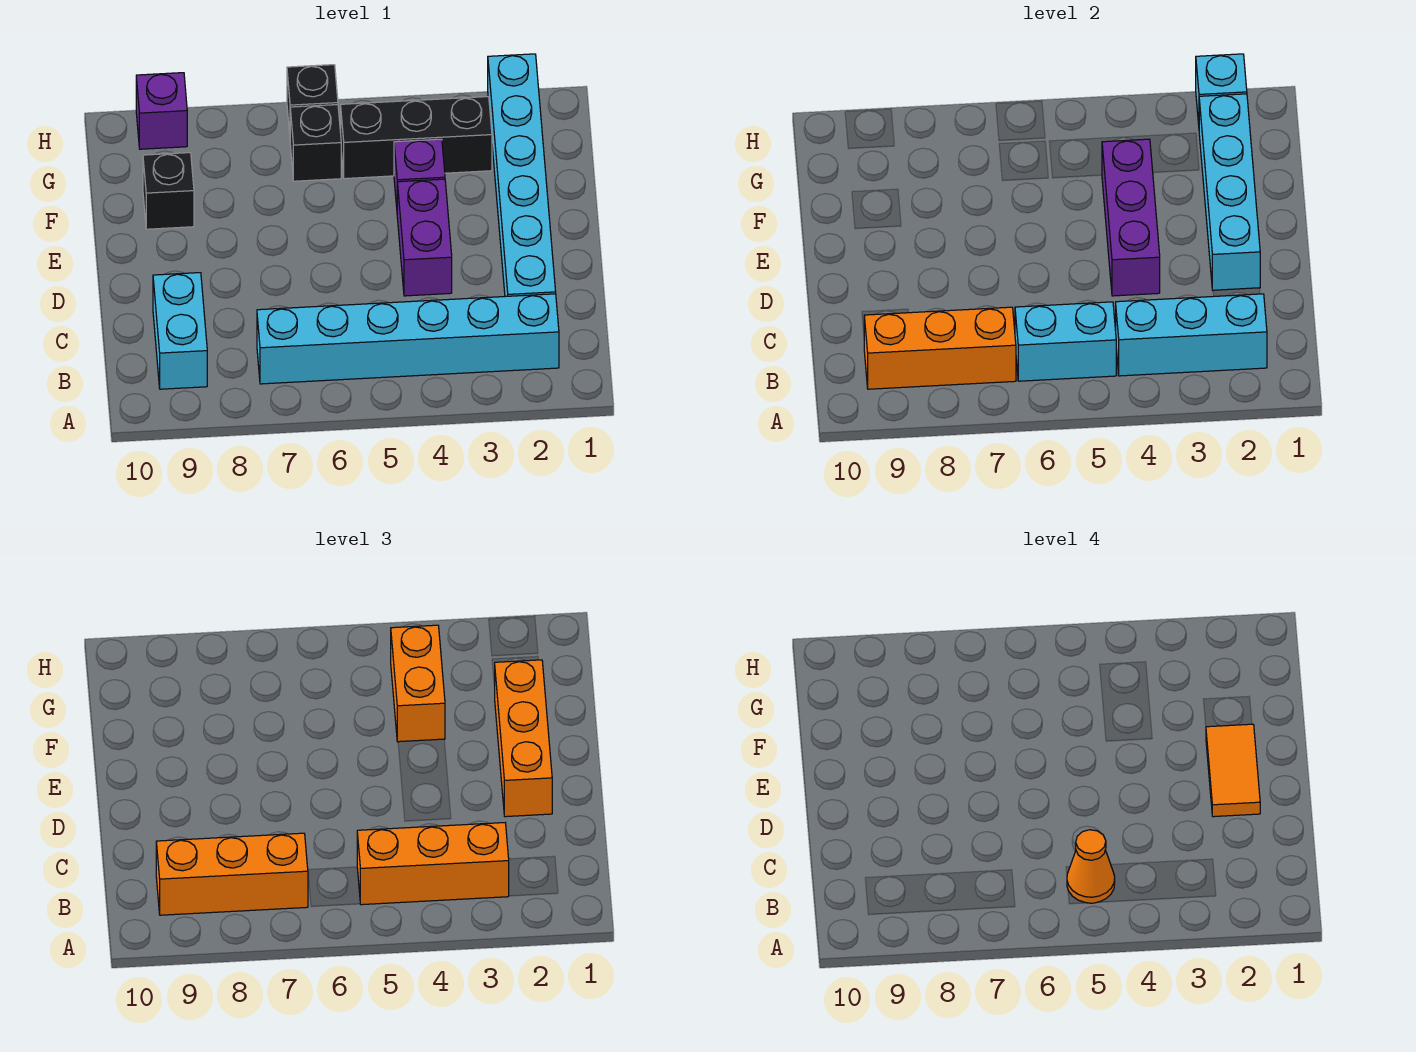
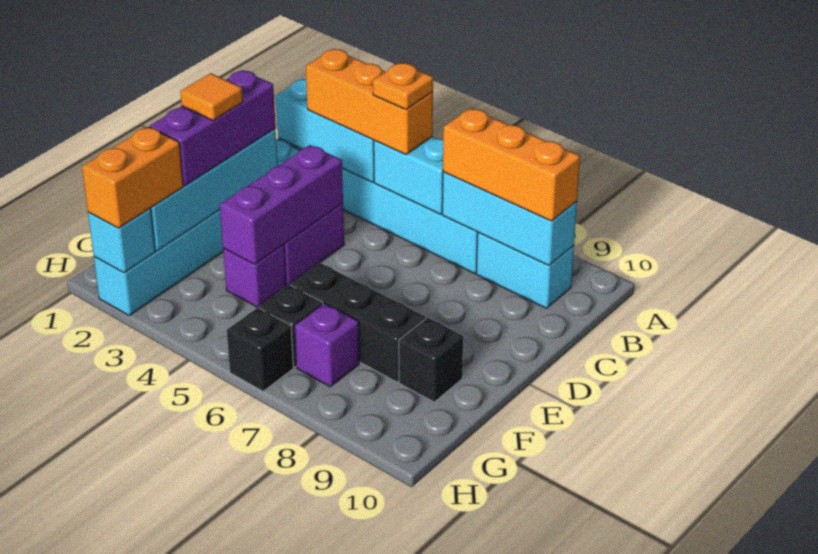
orange 1x1 cone [1067,830,1115,903] -> orange 1x1 plate [373,63,433,110]
orange 1x3 brick [864,307,1016,389] -> cyan 1x3 brick [442,172,577,265]
cyan 1x2 brick [153,273,207,389] -> cyan 1x2 brick turned to [476,232,574,308]
orange 1x3 brick [495,660,552,817] -> purple 1x3 brick [150,70,276,186]
orange 1x2 tile [1206,724,1260,817] -> orange 1x1 tile [181,73,243,120]
orange 1x2 brick [391,625,445,742] -> orange 1x2 brick moved to [82,127,183,228]
black 1x3 brick [341,97,492,179] -> black 1x3 brick moved to [291,263,426,382]
purple 1x1 brick [136,73,187,149] -> purple 1x1 brick moved to [295,303,360,387]

